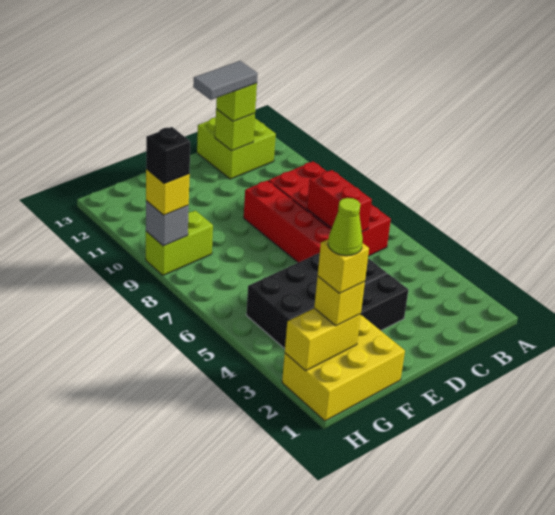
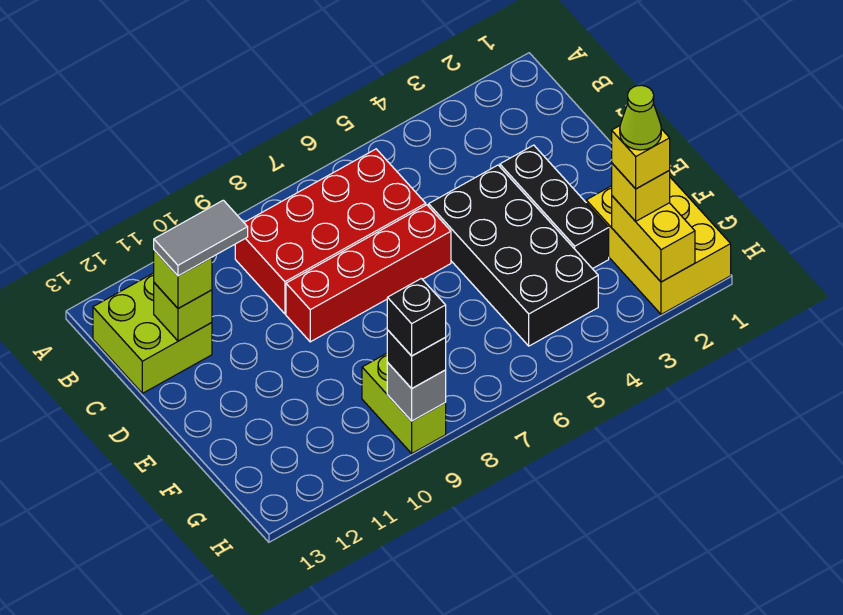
red 1x2 brick [307,170,372,232] -> none
grey 1x2 tile [193,61,258,100] -> grey 1x2 tile turned to [154,200,248,276]
yellow 1x1 brick [146,169,190,215] -> black 1x1 brick [387,330,446,388]

